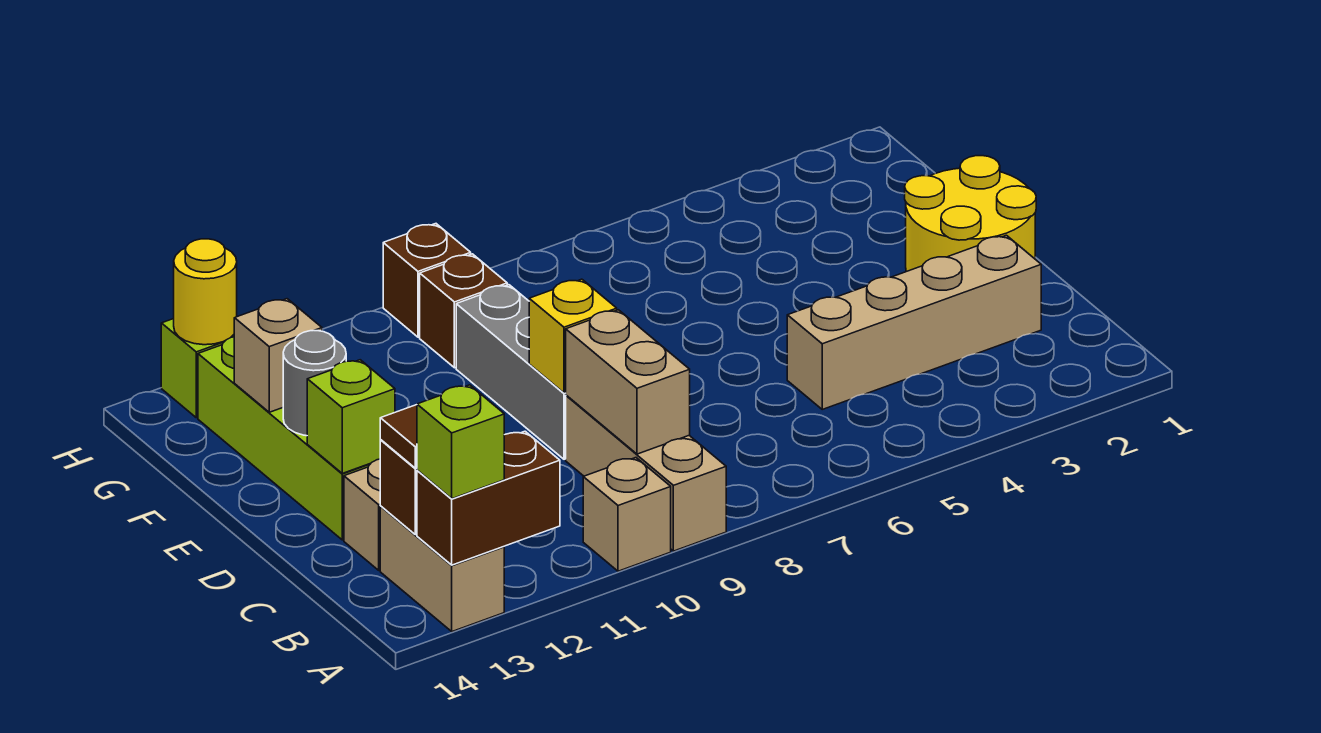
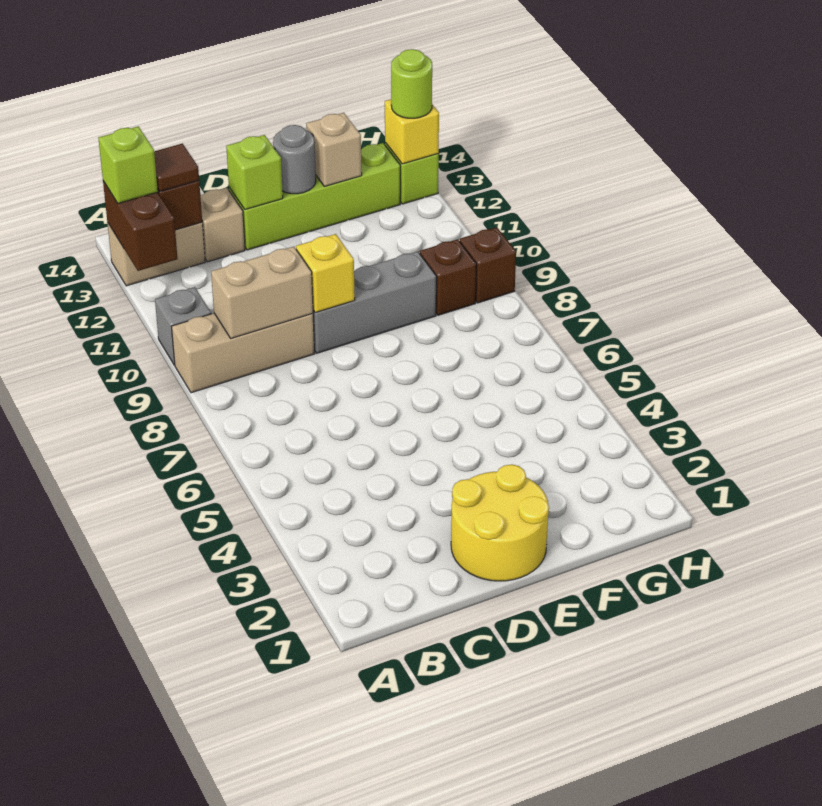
tan 1x1 brick [583,458,671,571] -> grey 1x1 brick [155,287,211,365]
tan 1x4 brick [787,235,1041,409] -> none
yellow 1x1 round brick [174,239,237,345] -> yellow 1x1 brick [385,99,439,164]
none -> lime 1x1 round brick [391,49,432,118]

